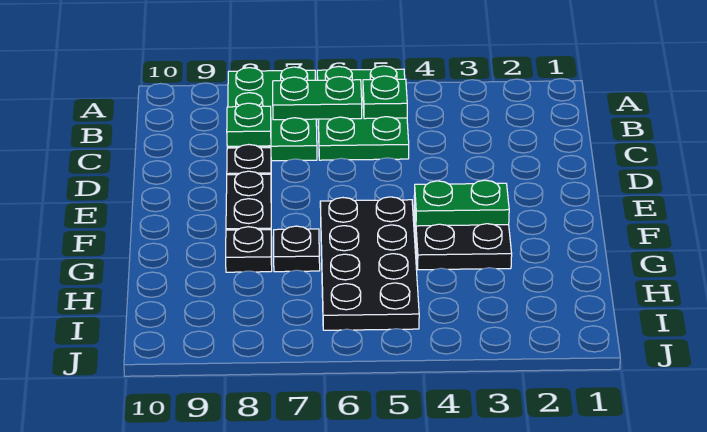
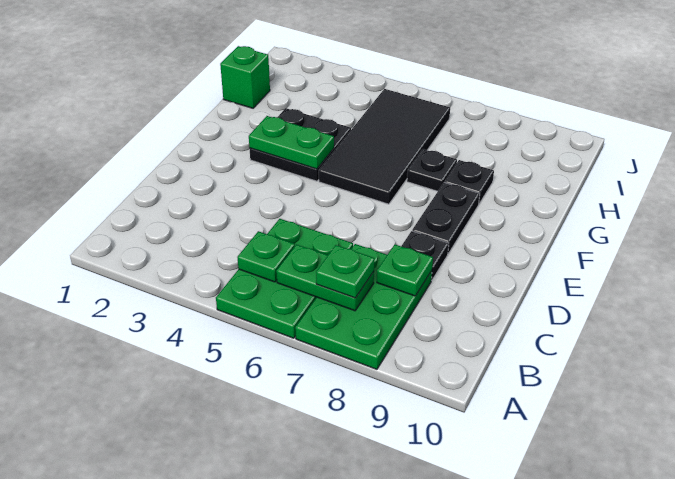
none -> green 1x1 plate [316,245,374,298]
black 2x4 plate [320,197,419,330] -> black 2x4 tile [319,89,450,204]
none -> green 1x1 brick [220,46,270,108]

